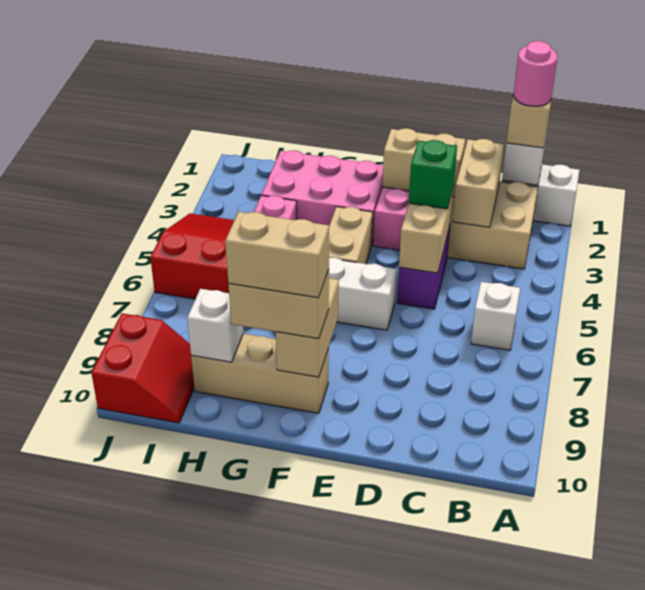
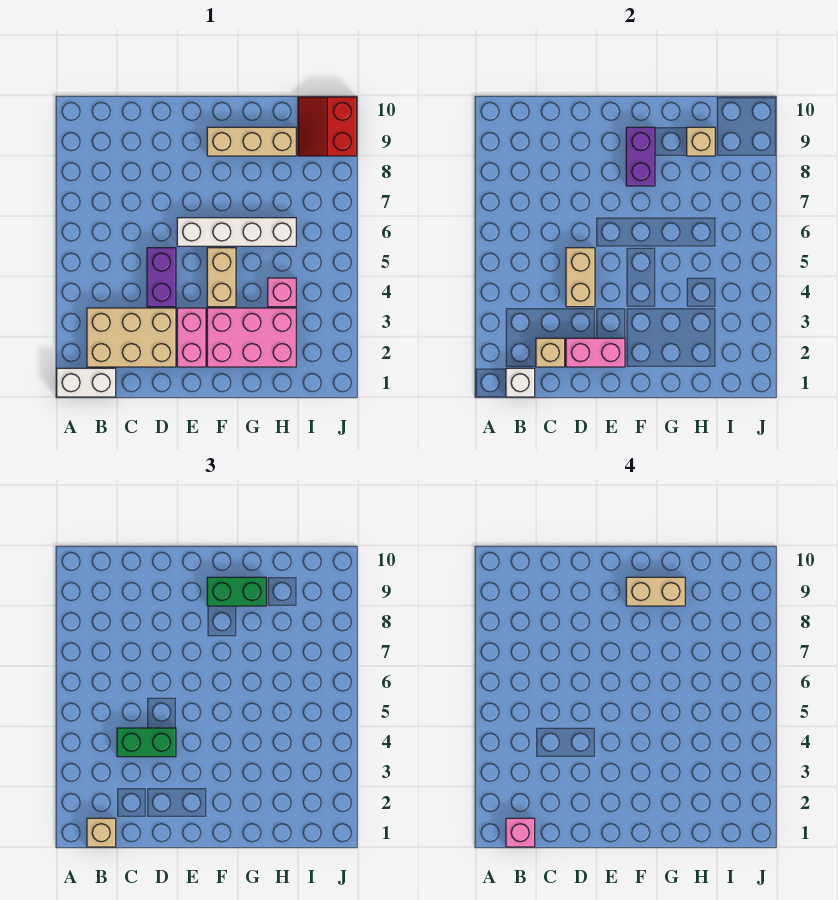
pink 1x1 round brick [514,41,558,106] -> pink 1x1 brick [506,818,535,847]
white 1x1 brick [471,282,520,350] -> none
tan 1x2 brick [453,139,504,227] -> tan 1x1 brick [536,338,565,367]
tan 1x2 brick [382,128,465,197] -> pink 1x2 brick [566,338,625,367]
green 1x1 brick [409,140,457,209] -> green 1x2 brick [117,728,176,757]
tan 1x2 brick [276,278,339,377] -> purple 1x2 brick [626,127,655,186]
tan 1x2 brick [228,269,329,339] -> green 1x2 brick [207,577,266,606]
white 1x1 brick [187,289,243,362] -> tan 1x1 brick [687,127,715,156]
red 2x3 slope [150,213,234,299] -> none

